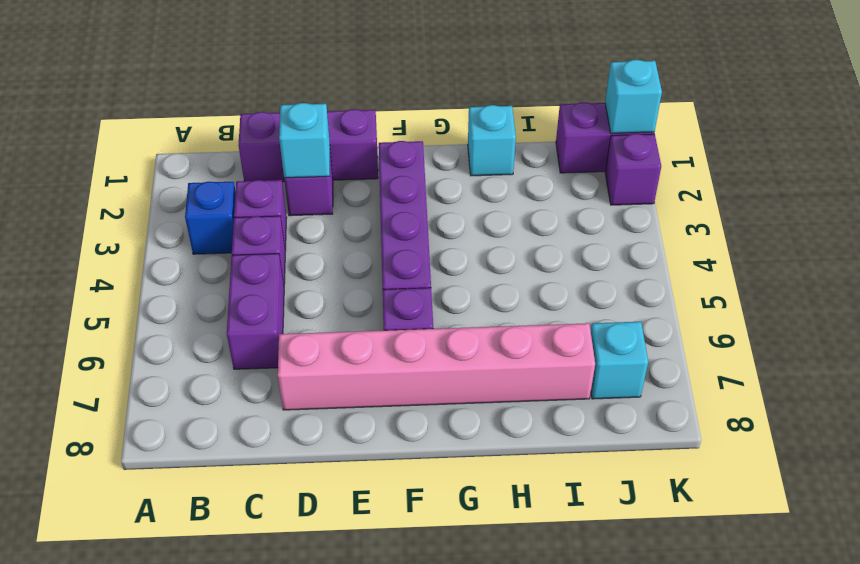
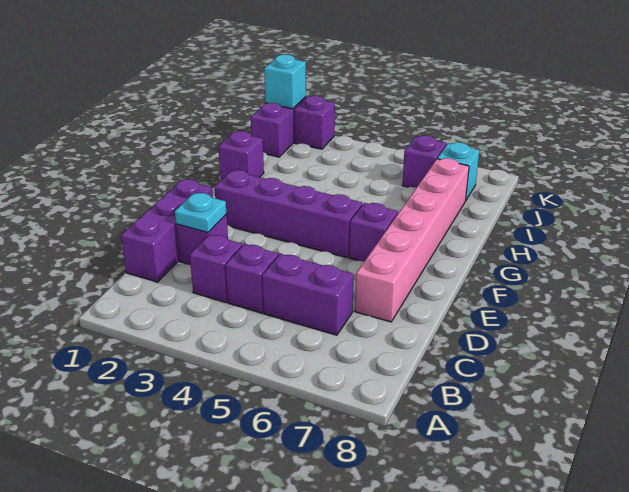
blue 1x1 brick [185,182,236,254] -> none
cyan 1x1 brick [279,103,330,178] -> cyan 1x1 plate [175,193,226,233]
cyan 1x1 brick [468,105,516,176] -> purple 1x1 brick [219,131,264,180]
none -> purple 1x1 brick [402,135,446,188]

